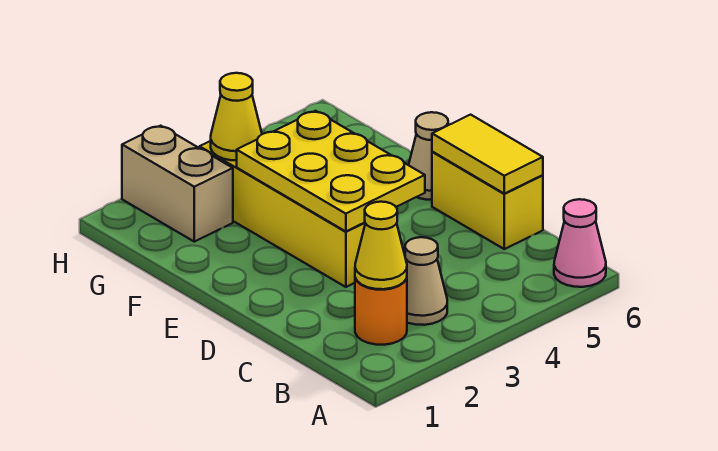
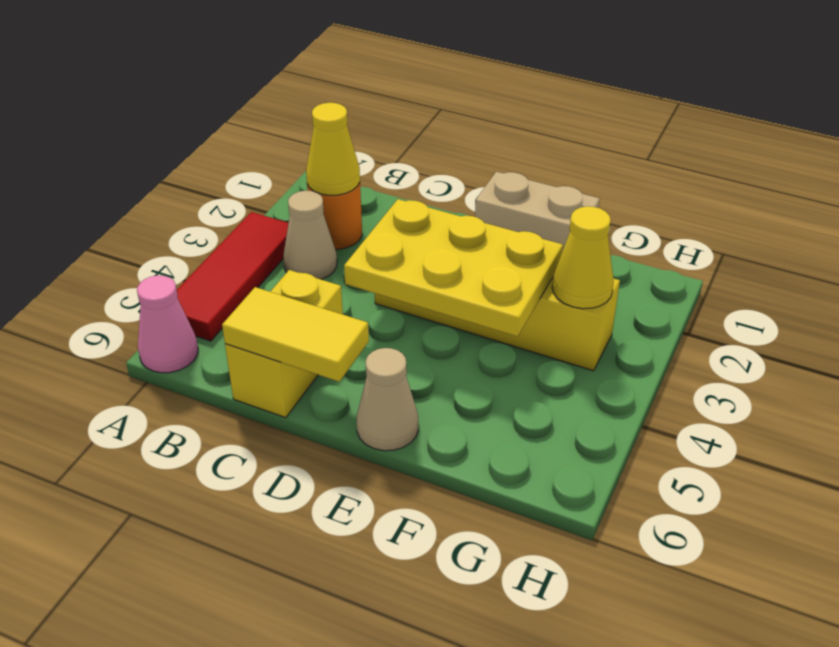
none -> red 1x3 tile [177,212,289,341]
yellow 1x2 brick [432,152,543,249] -> yellow 1x2 brick turned to [225,270,343,418]
tan 1x2 brick [122,126,233,242] -> tan 1x2 brick moved to [475,172,600,251]

